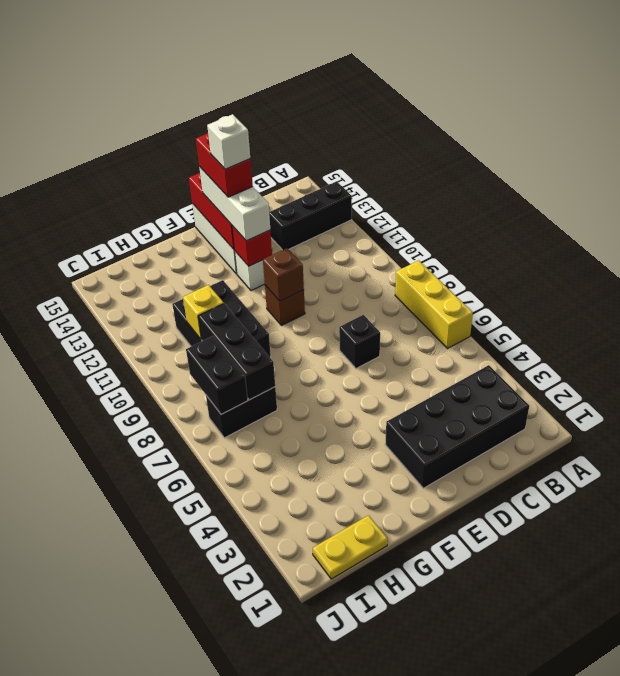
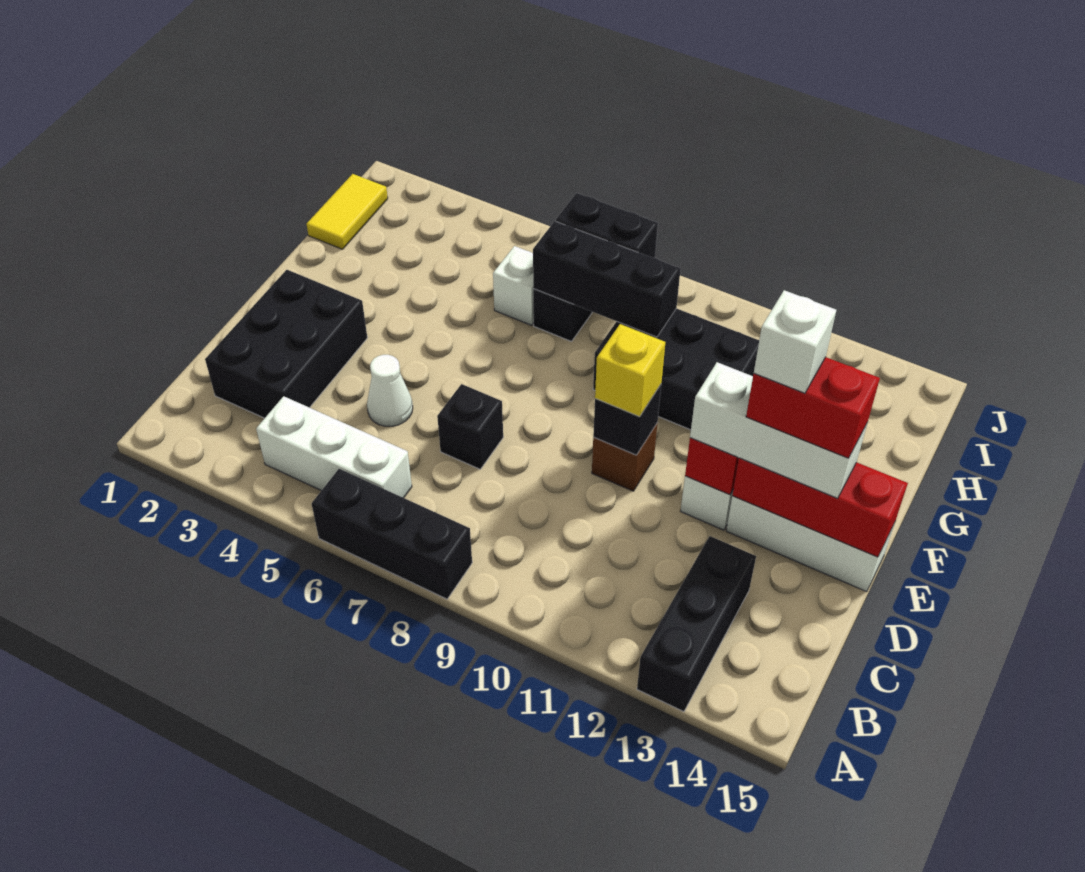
yellow 1x3 brick [395,260,473,348] -> black 1x3 brick [312,469,472,599]
black 2x4 brick [385,365,529,488] -> black 2x3 brick [205,270,367,418]
none -> white 1x3 brick [256,396,412,498]
none -> white 1x1 cone [367,355,413,426]
brown 1x1 brick [263,248,304,301] -> black 1x1 brick [593,385,661,455]
yellow 1x2 plate [313,515,388,579] -> yellow 1x2 tile [307,174,388,249]
none -> white 1x1 brick [493,246,534,325]
yellow 1x1 brick [183,285,224,340] -> yellow 1x1 brick moved to [595,324,665,417]

